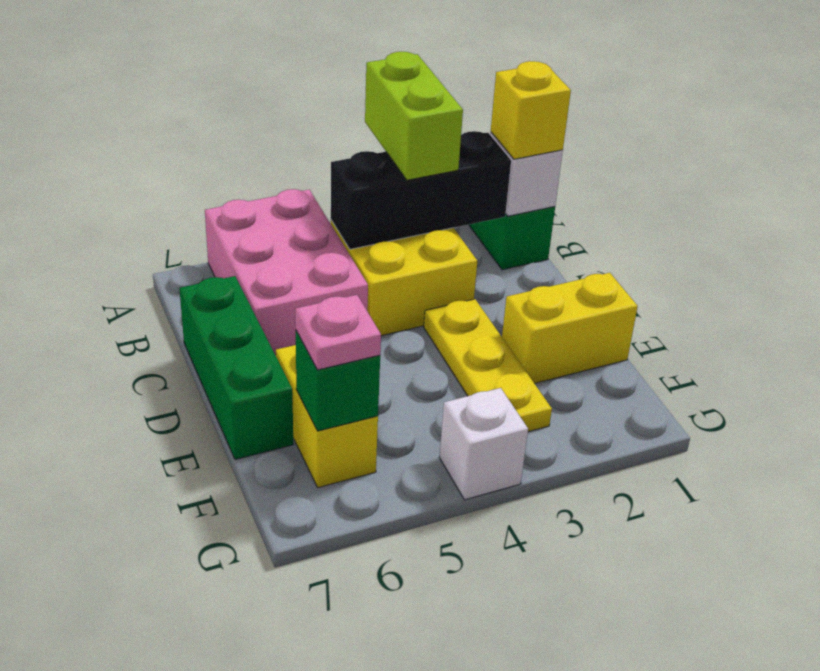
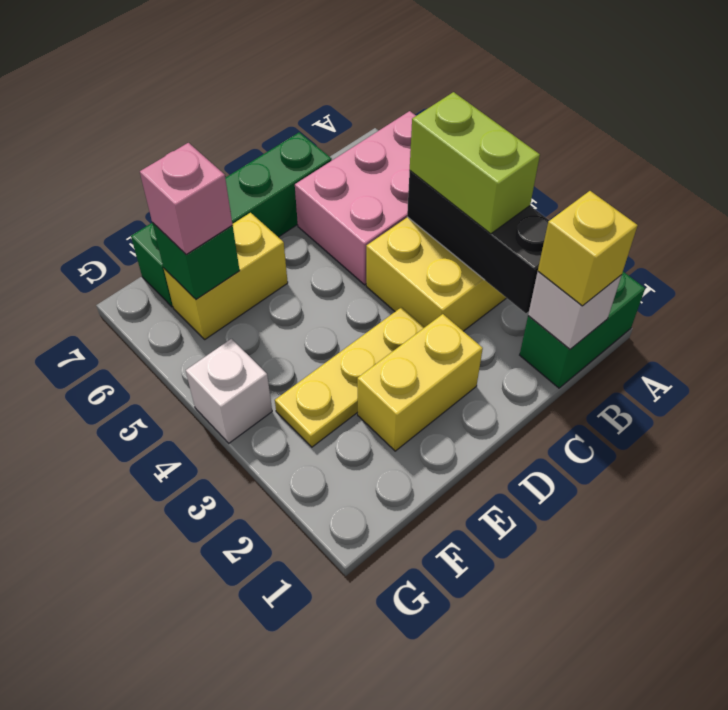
lime 1x2 brick [365,52,463,180] -> lime 1x2 brick turned to [410,92,540,234]
green 1x3 brick [179,276,293,460] -> green 1x4 brick [131,132,332,307]
yellow 1x2 brick [502,273,638,383] -> yellow 1x2 brick turned to [357,314,483,451]
pink 1x1 plate [295,295,381,370] -> pink 1x1 brick [140,143,232,254]

